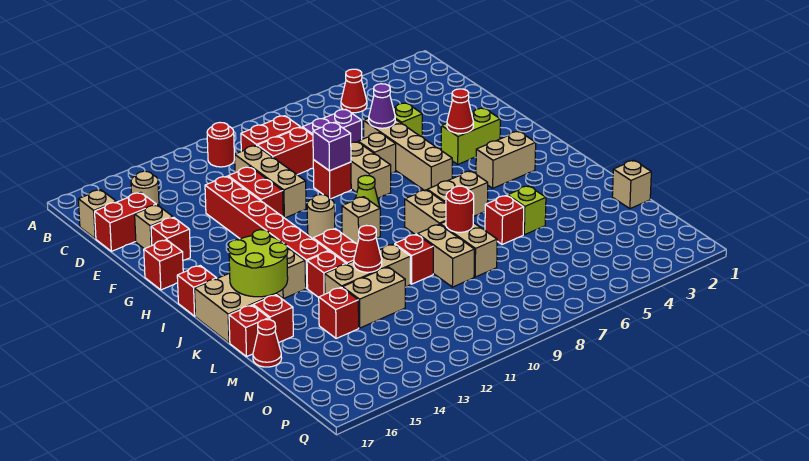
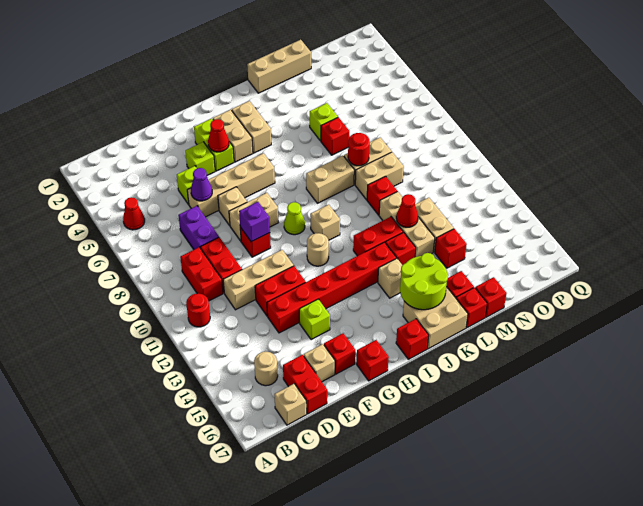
none -> lime 1x1 brick [185,142,215,175]
none -> lime 1x1 brick [299,299,330,340]
tan 1x2 brick [427,171,488,217] -> tan 1x2 brick moved to [213,110,253,162]
tan 1x1 brick [612,160,651,209] -> tan 1x3 brick [247,40,311,93]
red 1x1 cone [253,319,282,367] -> red 1x1 brick [475,277,507,317]

